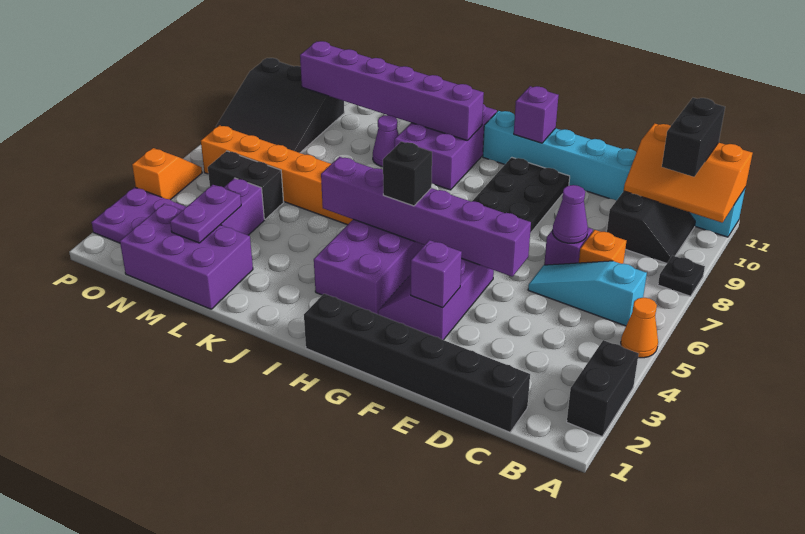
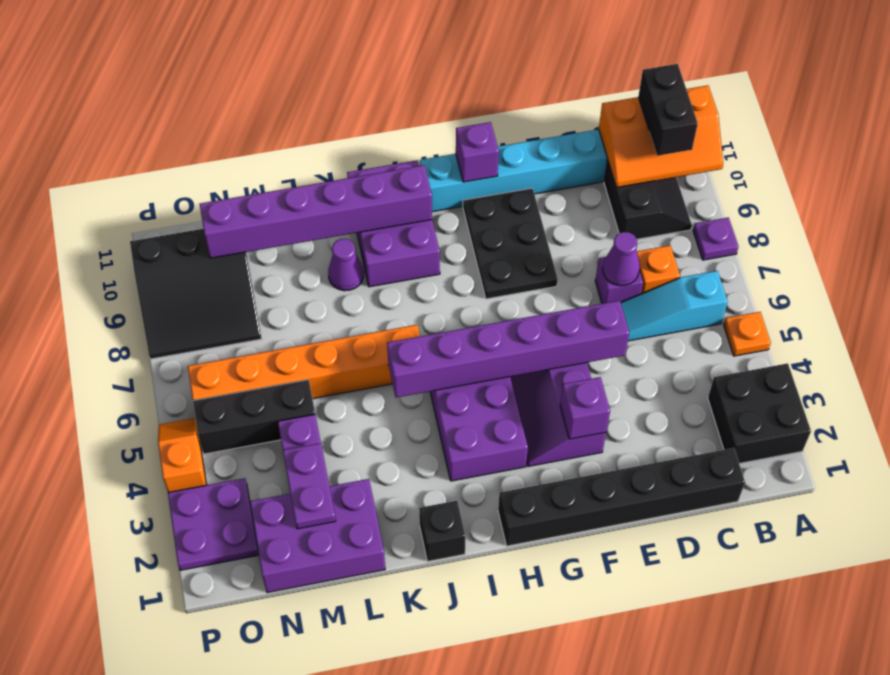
black 1x2 brick [567,340,639,436] -> black 2x2 brick [708,363,811,463]
orange 1x1 cone [621,297,658,358] -> orange 1x1 plate [724,312,771,356]
black 1x1 plate [658,255,705,296] -> purple 1x1 plate [693,217,738,260]
black 1x1 brick [383,142,432,206] -> black 1x1 brick moved to [419,501,466,561]
black 1x2 brick [208,151,284,219] -> black 1x3 brick [193,380,315,454]

